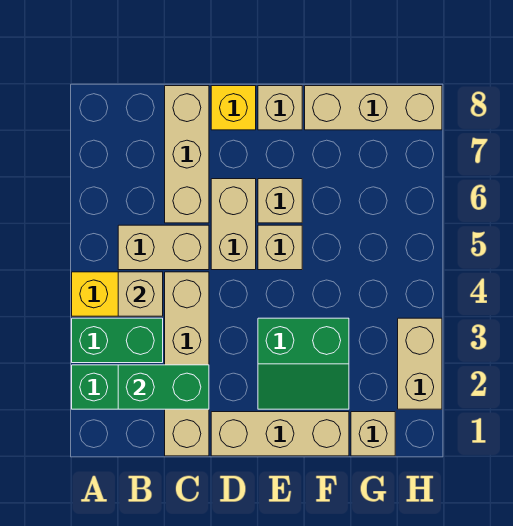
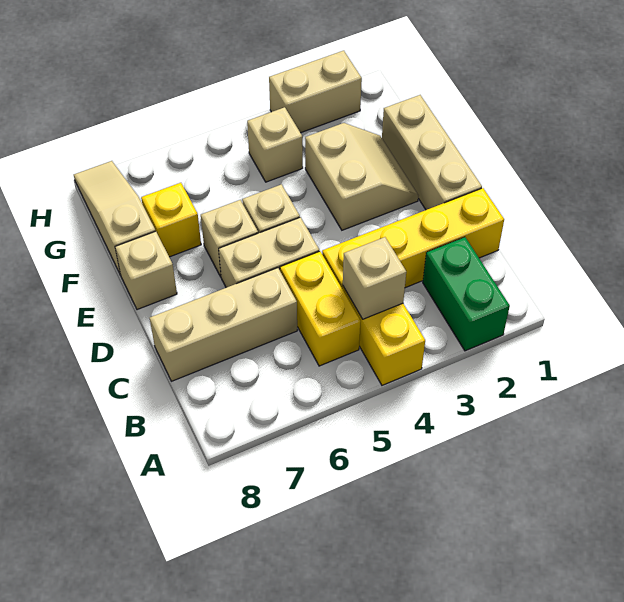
green 1x2 brick [72,318,163,363] -> none
green 1x2 brick [118,365,209,409] -> none
tan 1x2 brick [118,225,209,270] -> yellow 1x2 brick [280,251,361,366]
tan 1x4 brick [165,272,209,456] -> yellow 1x4 brick [322,188,504,289]
yellow 1x1 brick [211,86,256,130] -> yellow 1x1 brick moved to [141,183,201,257]
green 2x2 slope [258,318,349,409] -> tan 2x2 slope [305,123,418,230]
tan 1x3 brick [305,86,442,130] -> tan 1x3 slope [74,161,155,275]
tan 1x1 brick [351,412,395,456] -> tan 1x1 brick moved to [247,107,303,182]

